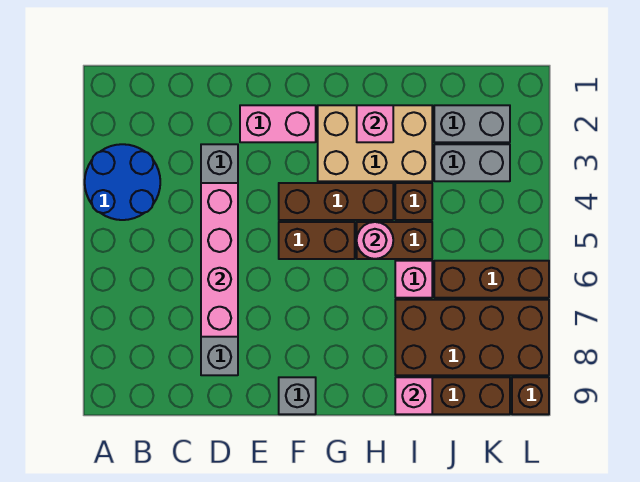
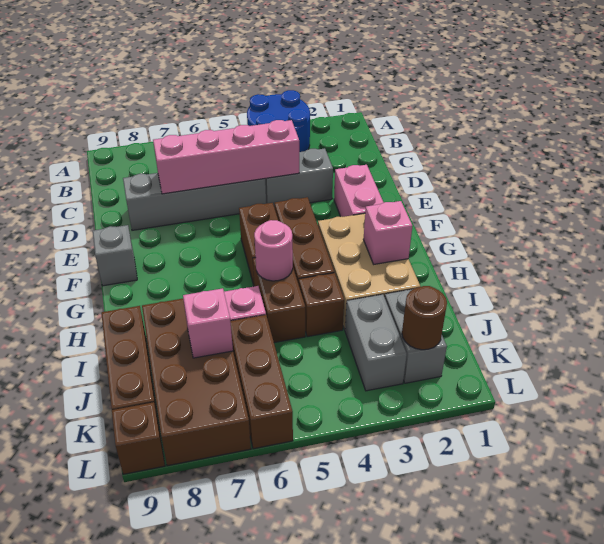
pink 1x1 brick [395,377,432,414] -> pink 1x1 brick moved to [183,288,233,358]
none -> brown 1x1 round brick [402,286,447,350]

